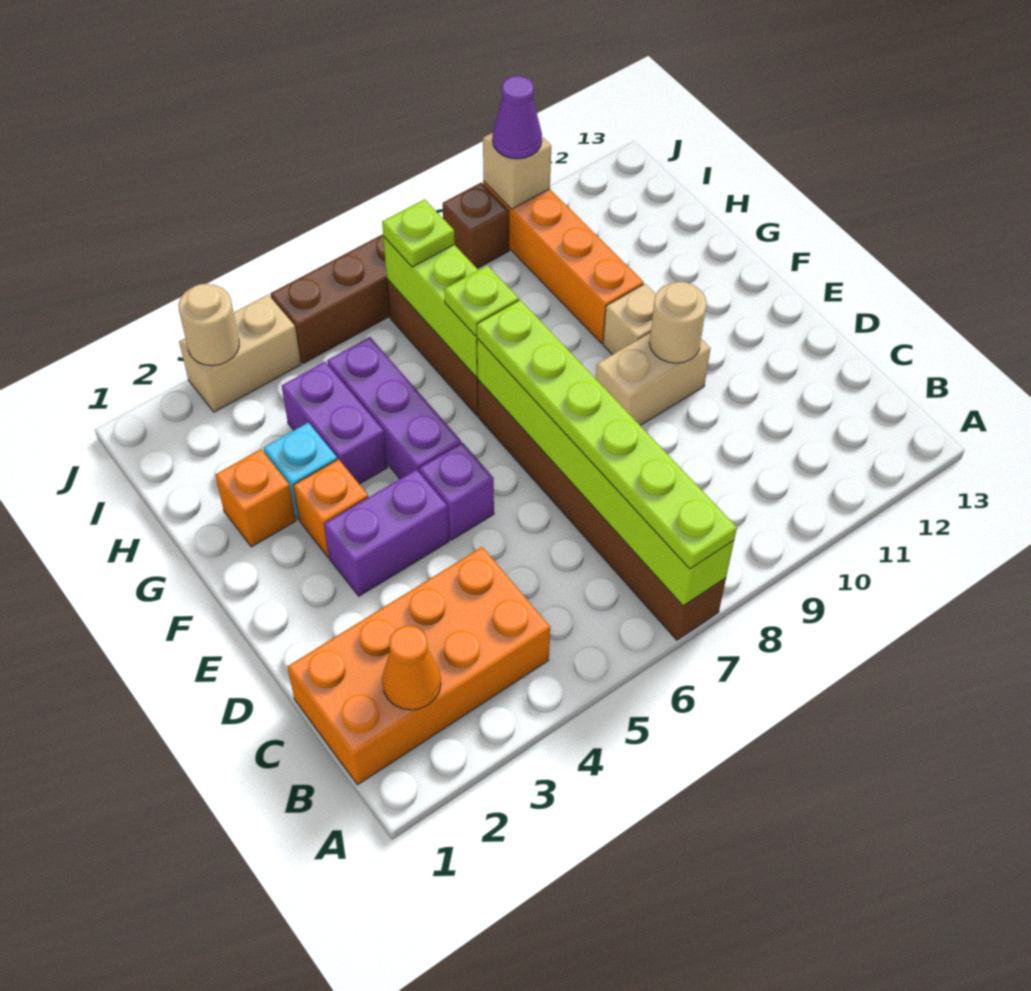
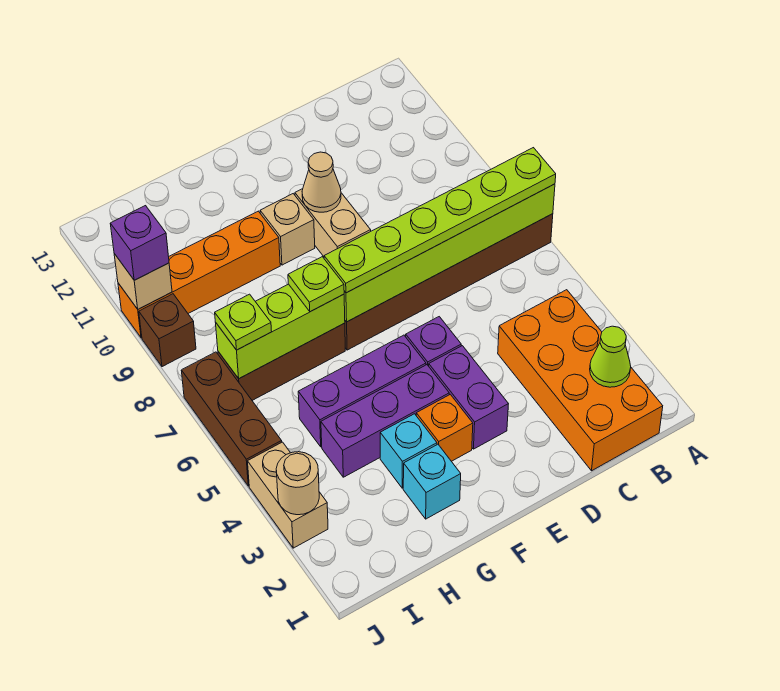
orange 1x1 cone [382,626,441,710] -> lime 1x1 cone [590,326,631,387]
tan 1x1 round brick [649,282,707,363] -> tan 1x1 cone [302,152,341,212]
orange 1x1 brick [215,449,296,547] -> cyan 1x1 brick [403,444,461,519]
purple 1x2 brick [281,362,387,484] -> purple 1x3 brick [321,365,449,477]
purple 1x1 cone [493,76,542,159] -> purple 1x1 brick [110,206,169,280]

